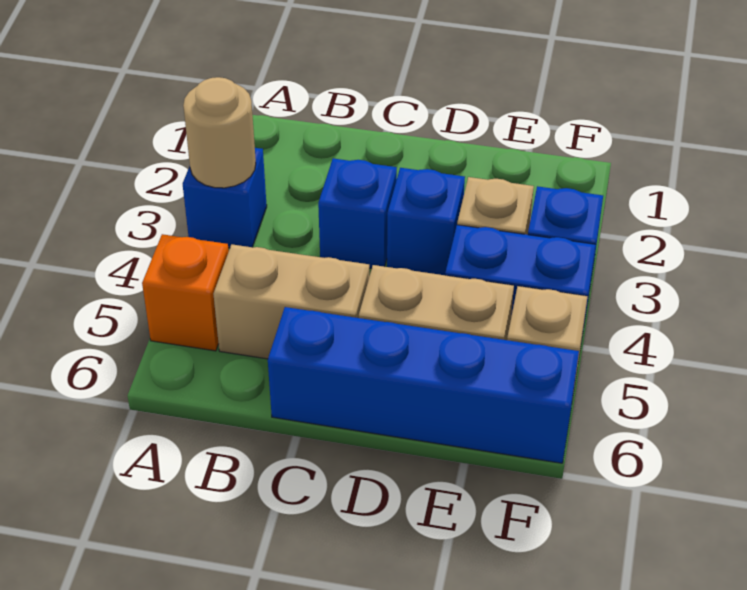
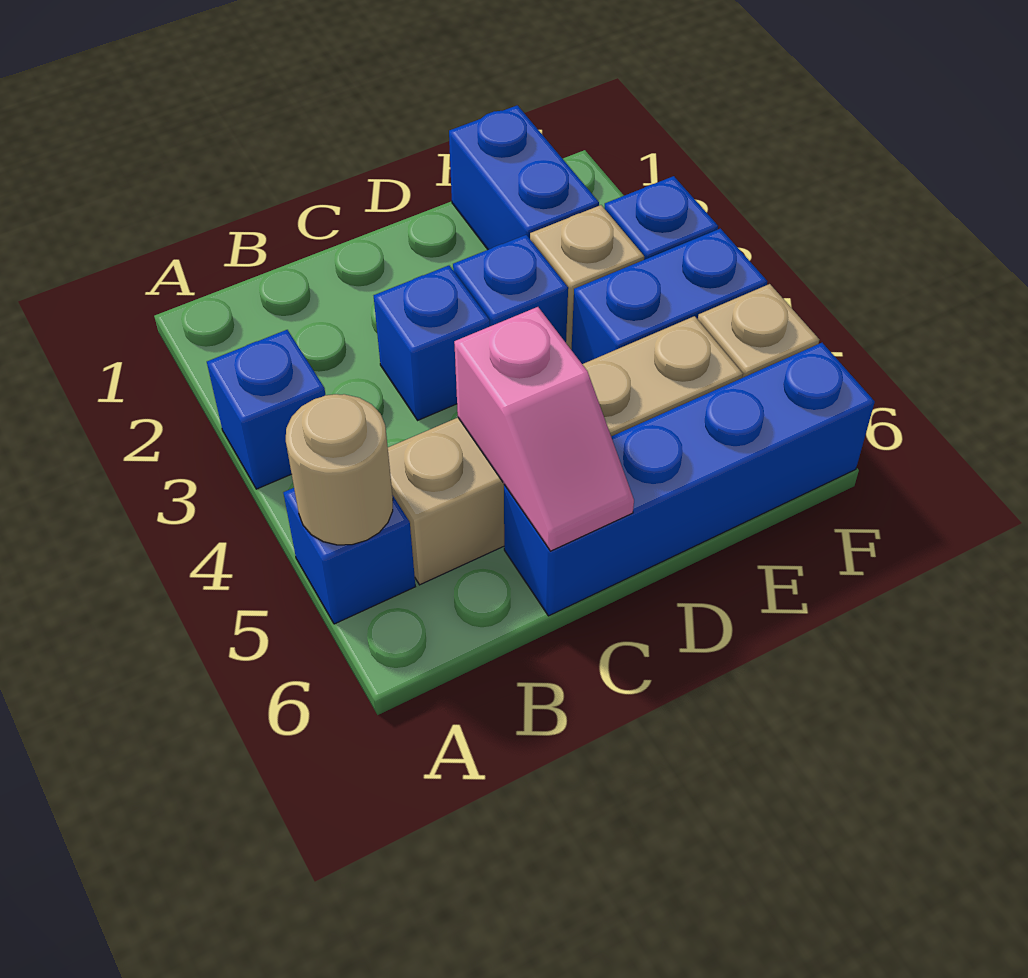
tan 1x1 round brick [183,77,256,188] -> tan 1x1 round brick moved to [286,394,393,545]
orange 1x1 brick [142,234,229,351] -> blue 1x1 brick [283,488,415,624]
none -> pink 1x2 slope [454,307,634,551]
none -> blue 1x2 brick [449,105,599,250]

